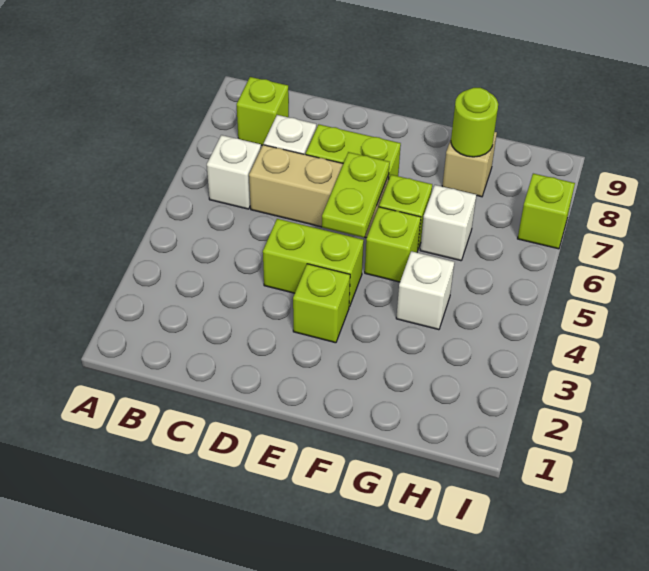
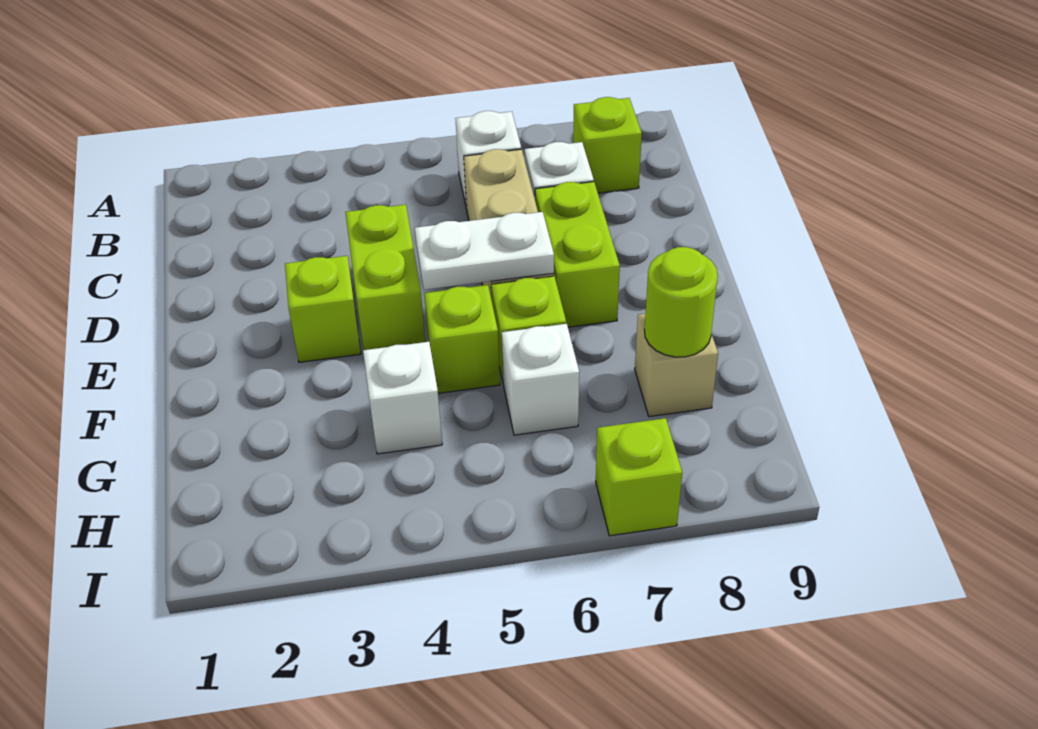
lime 1x2 plate [322,152,390,237] -> white 1x2 plate [415,212,554,290]

